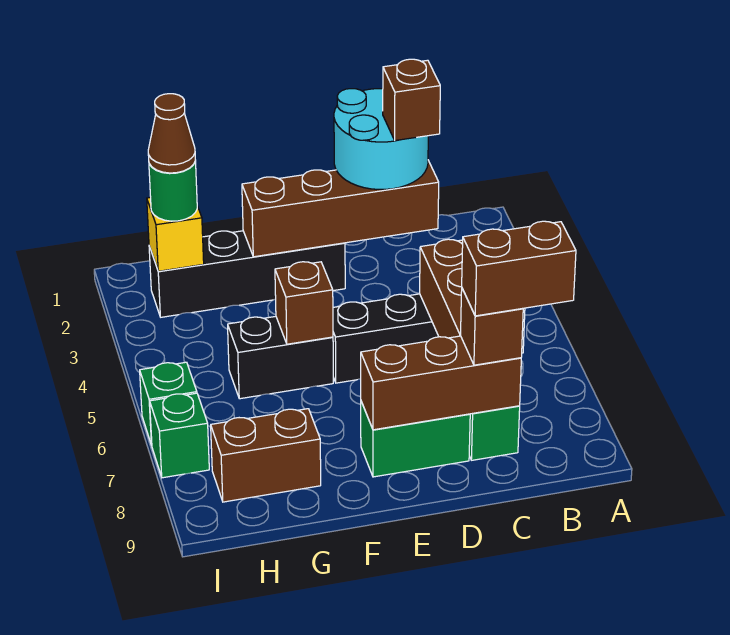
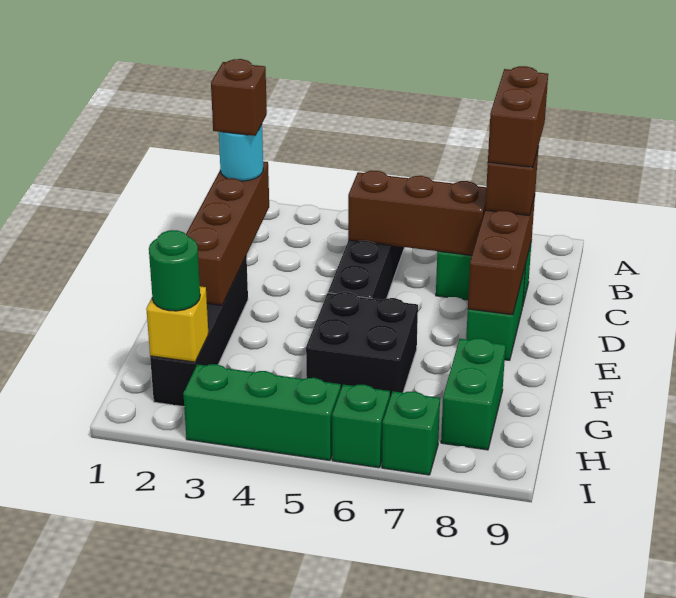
cyan 2x2 round brick [334,89,428,189] -> cyan 1x1 round brick [219,125,263,181]
black 1x2 brick [228,316,333,399] -> black 2x2 brick [306,292,418,397]
brown 1x1 brick [275,262,333,344] -> none
brown 1x2 brick [211,409,321,502] -> green 1x2 brick [441,338,506,450]
brown 1x1 cone [148,94,196,173] -> none
none -> green 1x3 brick [183,364,341,460]

